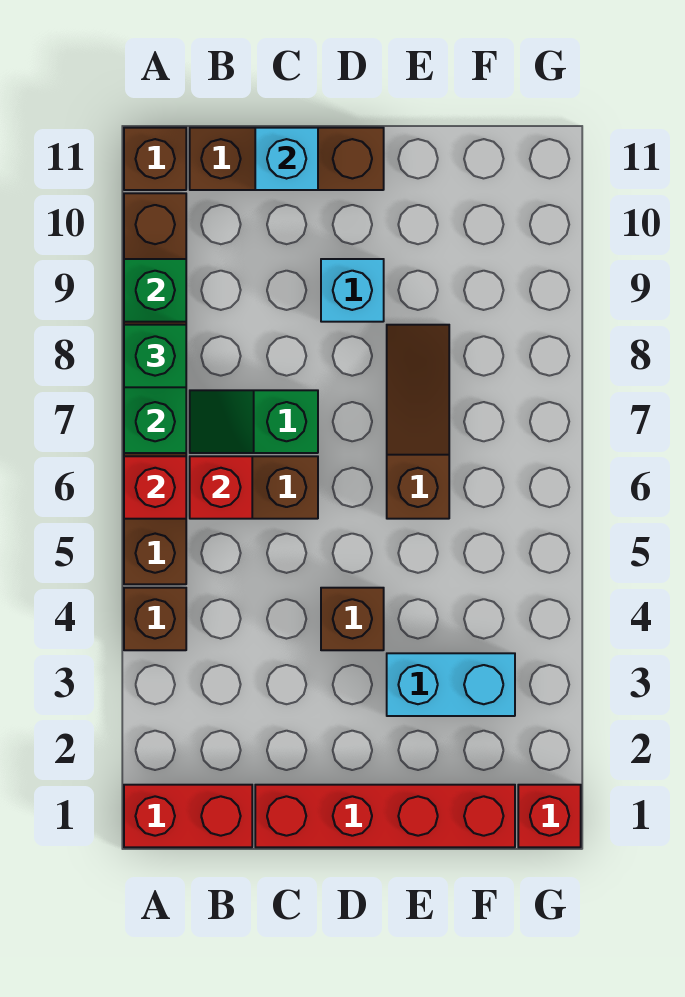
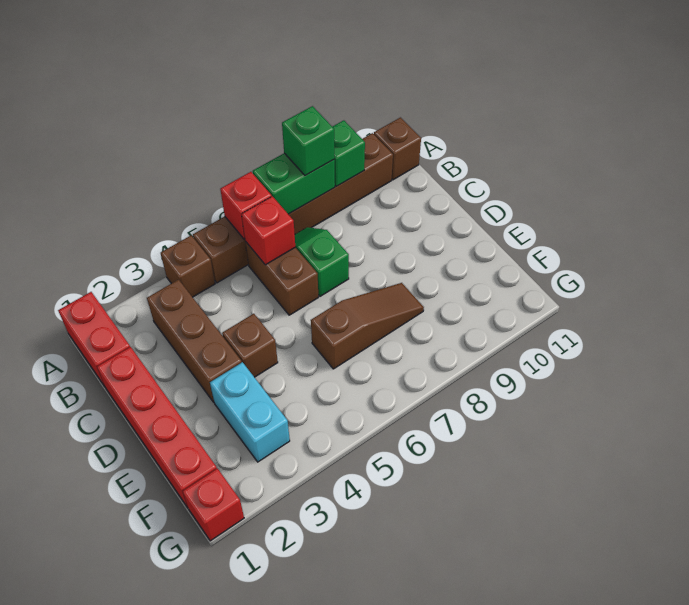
brown 1x3 brick [190,128,384,190] -> brown 1x3 brick moved to [147,280,242,402]
cyan 1x1 brick [255,128,318,190] -> none
cyan 1x1 brick [321,259,384,322] -> none

